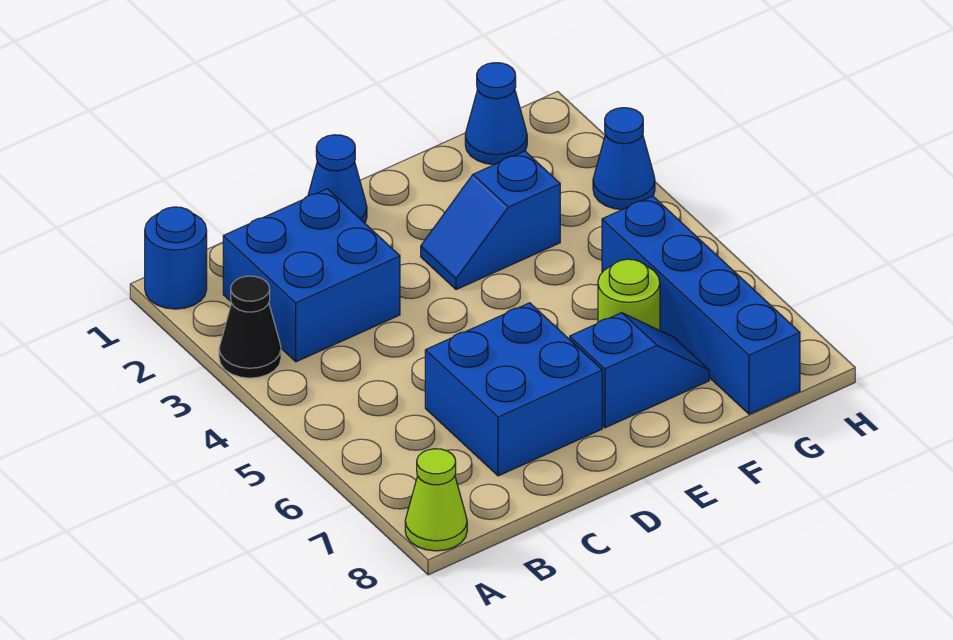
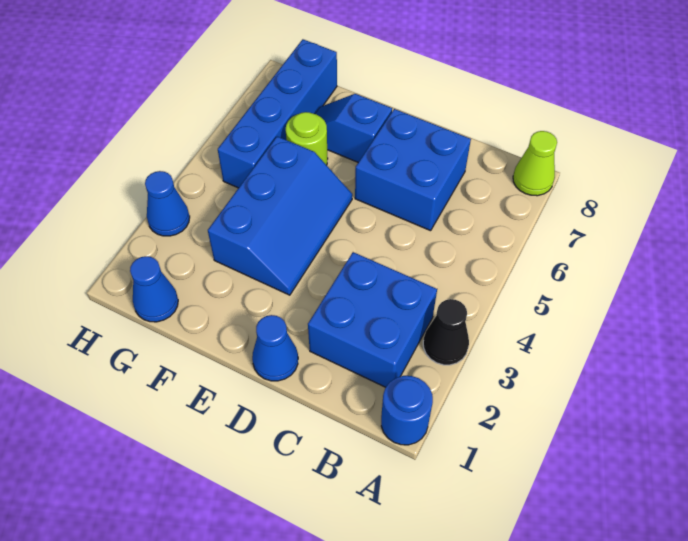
blue 1x2 slope [421,151,560,290] -> blue 2x3 slope [208,137,352,295]

